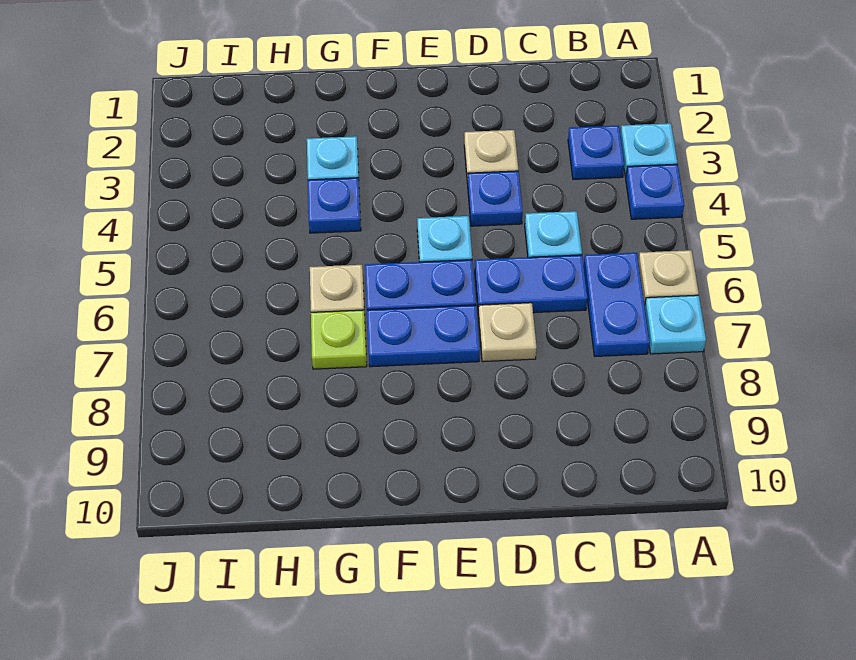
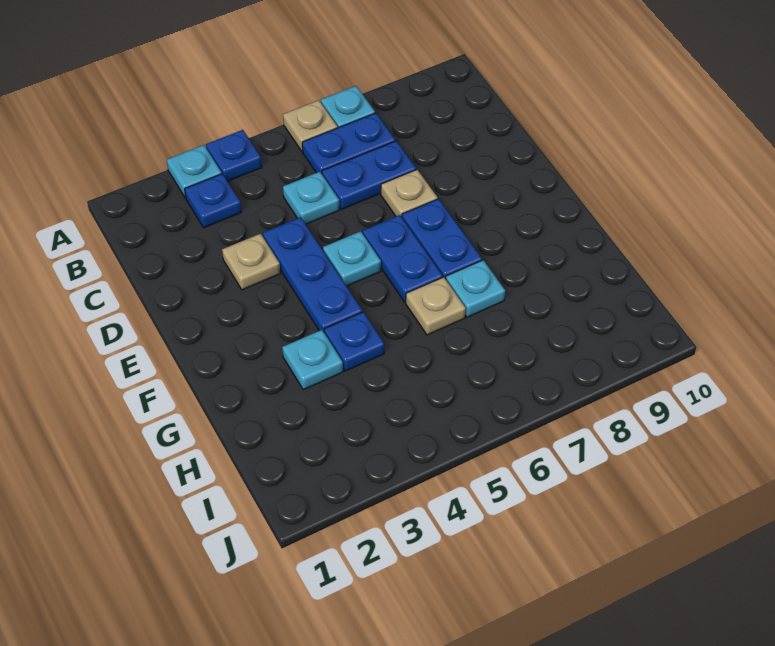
blue 1x2 plate [475,255,587,315] -> blue 1x2 plate turned to [322,141,416,209]
blue 1x1 plate [467,171,523,226] -> blue 1x3 plate [263,217,362,332]
lime 1x1 plate [311,310,367,369] -> cyan 1x1 plate [446,260,505,317]

